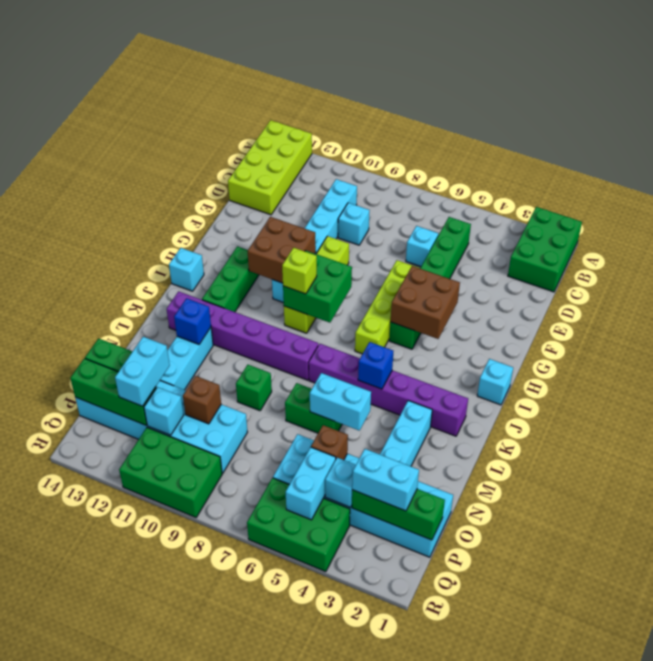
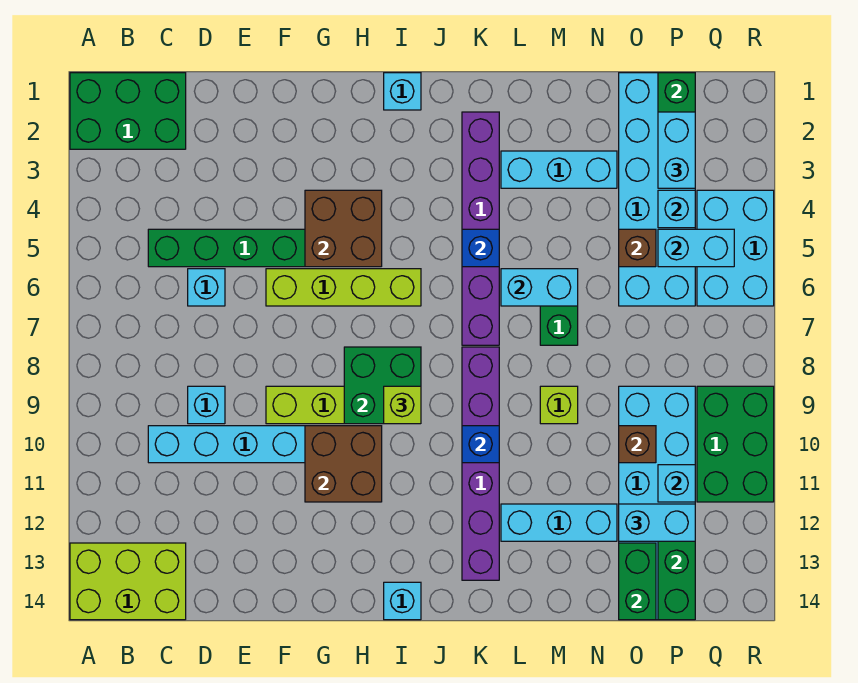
lime 2x4 brick [228,120,312,215] -> lime 2x3 brick [70,543,186,620]
green 1x3 brick [202,246,259,312] -> none
blue 1x1 brick [174,298,211,344] -> blue 1x1 brick moved to [462,426,499,463]
cyan 1x2 brick [310,373,371,431] -> cyan 1x2 brick turned to [501,269,578,306]
green 1x1 brick [236,365,272,411] -> lime 1x1 brick [540,386,578,424]
green 2x3 brick [247,478,350,572] -> cyan 2x3 brick [697,190,774,306]

